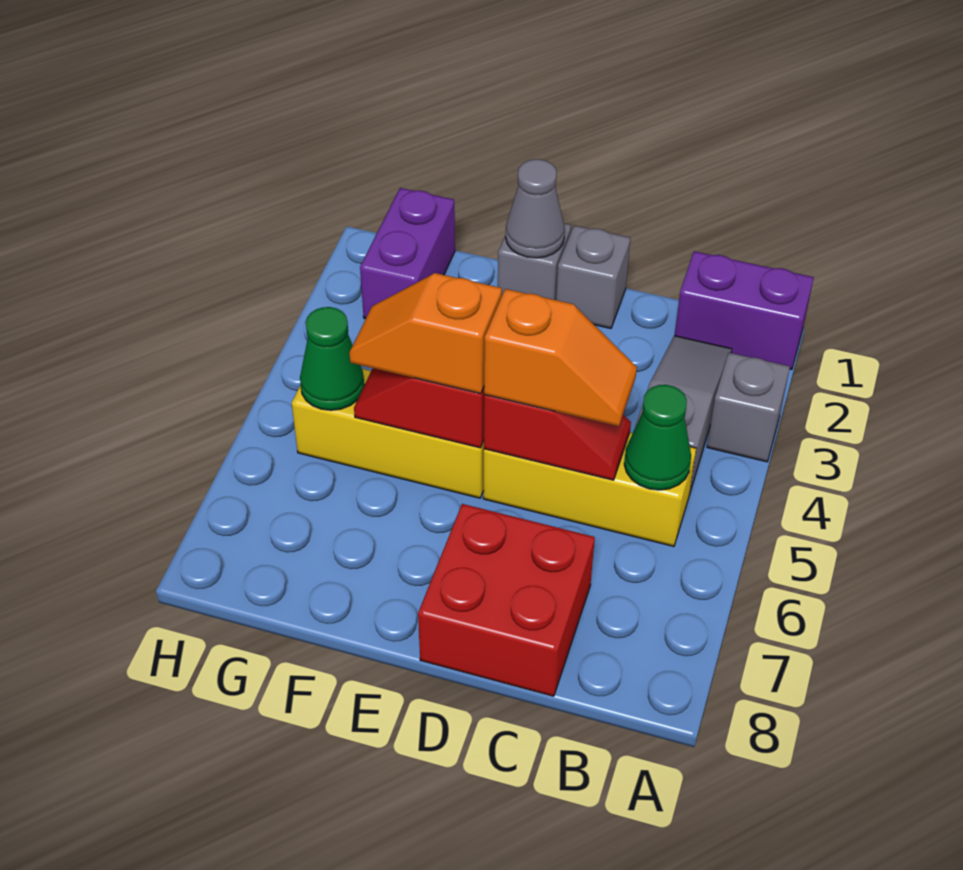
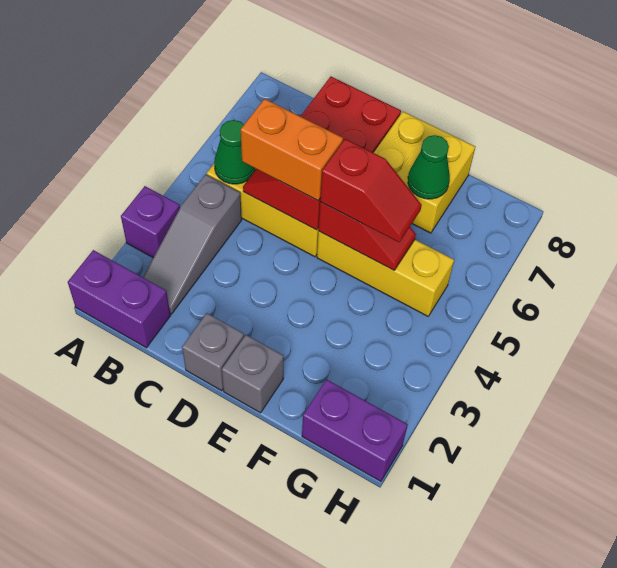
grey 1x1 brick [707,353,790,462] -> purple 1x1 brick [121,186,180,258]
orange 1x2 slope [484,289,637,426] -> orange 1x2 brick [241,99,343,201]
grey 1x1 cone [506,159,565,258] -> none
orange 1x2 slope [349,273,502,394] -> red 1x2 slope [320,139,422,242]
none -> yellow 2x2 brick [374,112,475,233]
purple 1x2 brick [360,188,455,319] -> purple 1x2 brick turned to [302,379,408,481]
green 1x1 cone [300,307,364,410] -> green 1x1 cone moved to [408,135,450,199]

